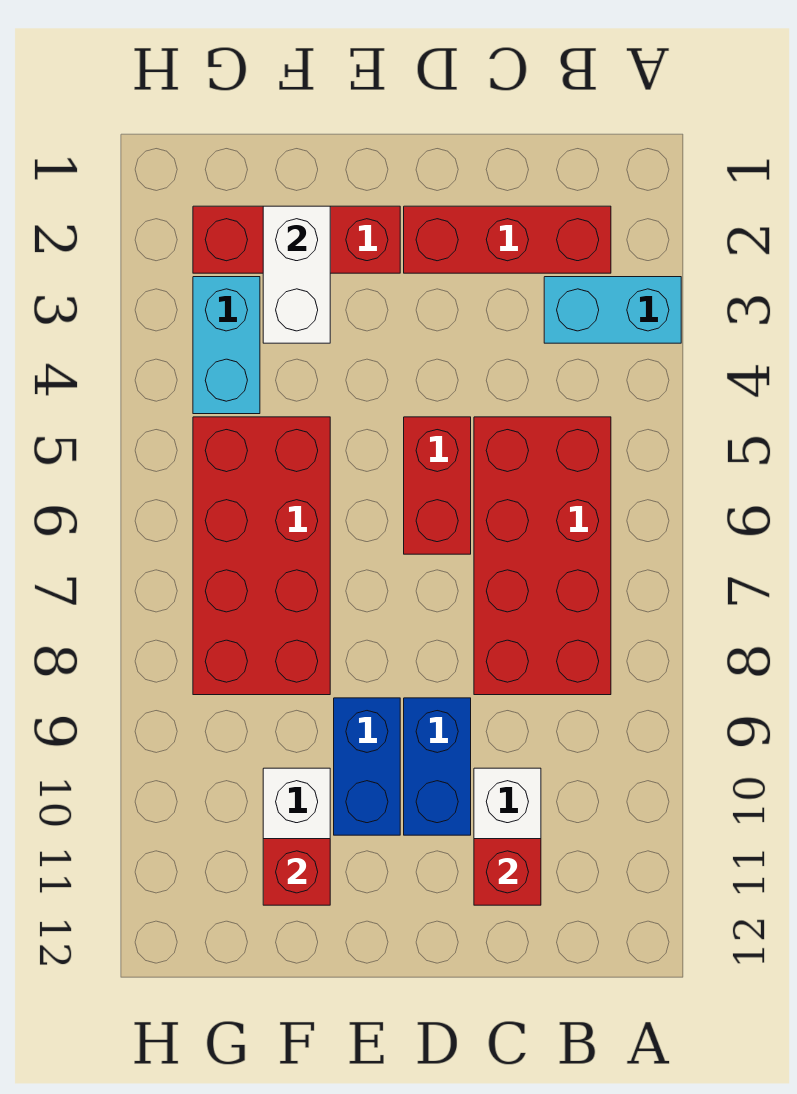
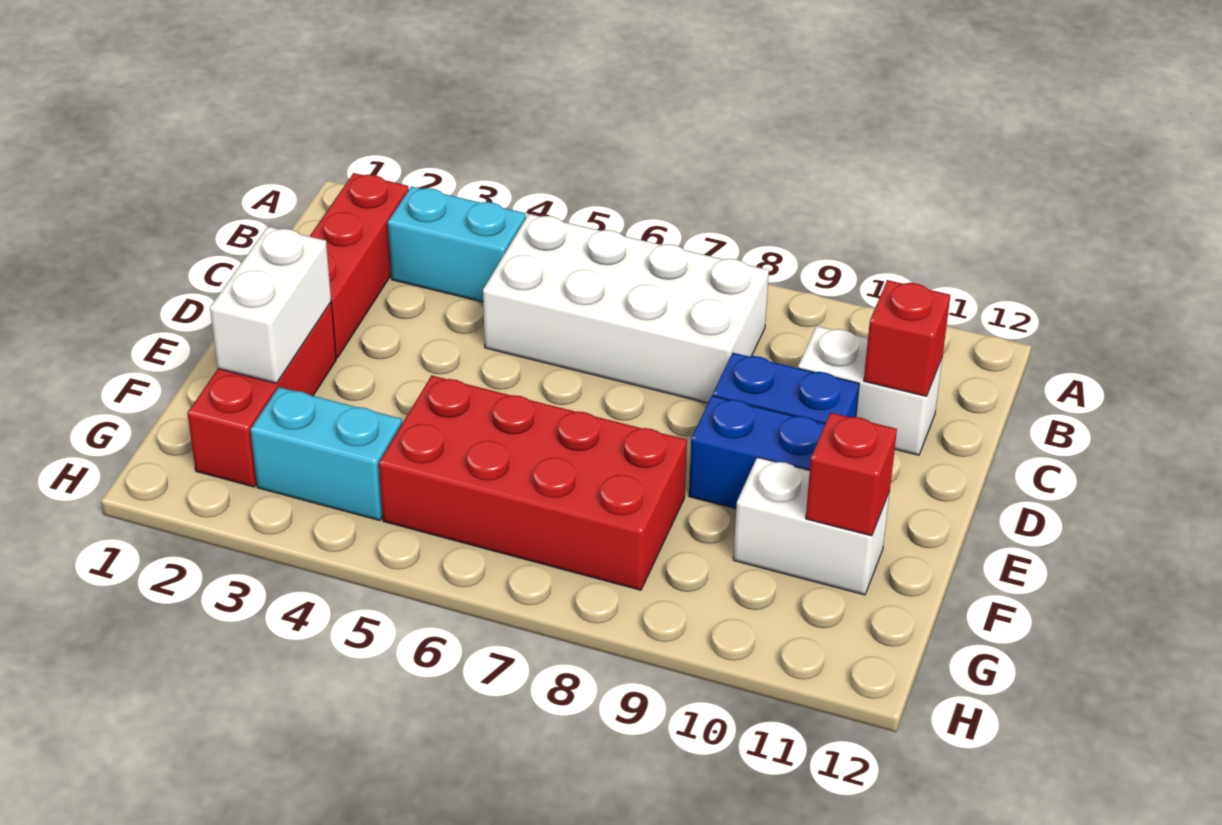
cyan 1x2 brick [544,277,681,343] -> cyan 1x2 brick turned to [388,186,526,302]
red 2x4 brick [474,417,611,695] -> white 2x4 brick [483,214,769,403]
red 1x2 brick [404,417,471,554] -> none
white 1x2 brick [263,206,330,343] -> white 1x2 brick turned to [210,227,331,383]

